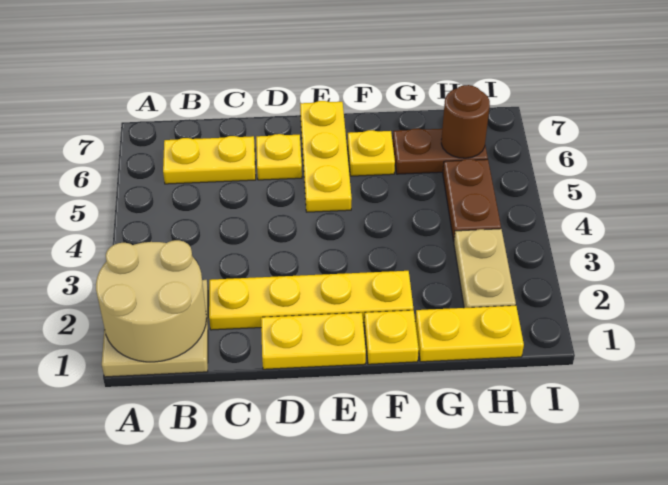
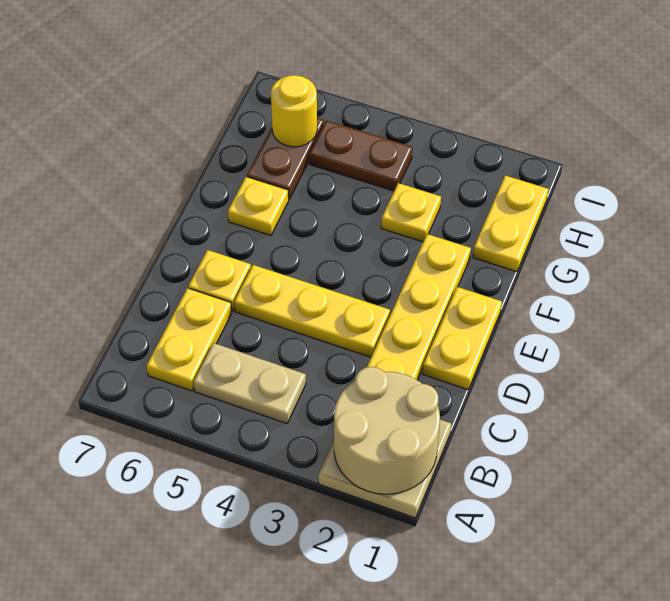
yellow 1x3 plate [300,101,352,212] -> yellow 1x3 plate moved to [234,265,390,357]
yellow 1x1 plate [364,310,419,364] -> yellow 1x1 plate moved to [381,183,441,242]
tan 1x2 plate [454,229,516,308] -> tan 1x2 plate moved to [194,343,306,423]
brown 1x1 round brick [441,85,490,158] -> yellow 1x1 round brick [271,75,317,147]

